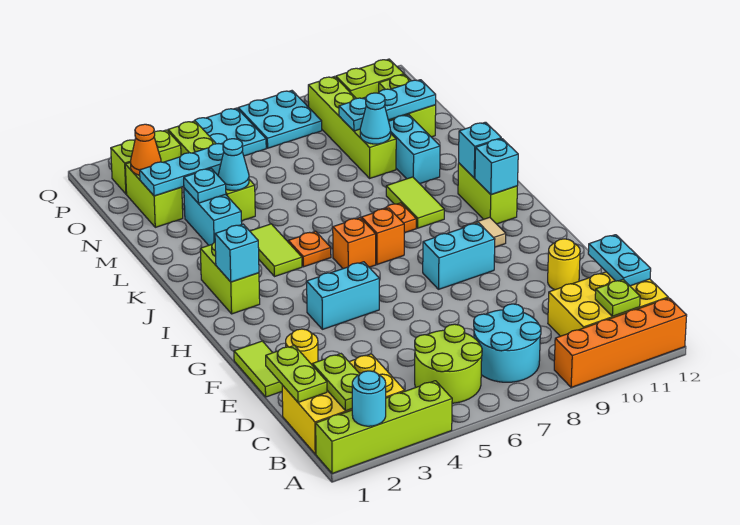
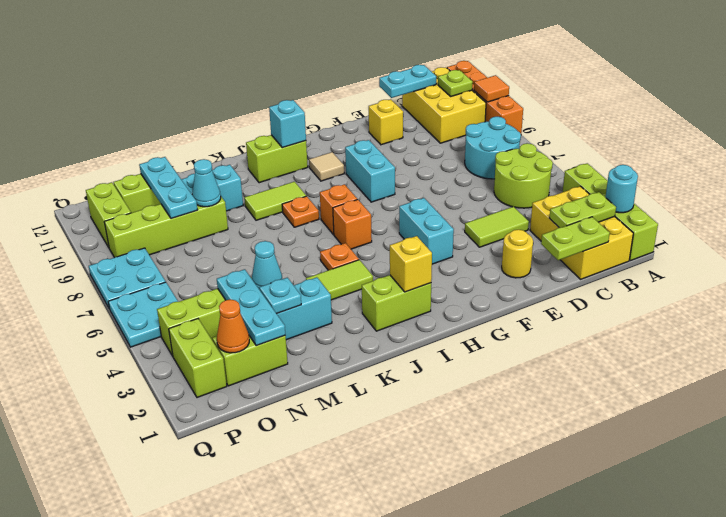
none -> orange 1x1 tile [474,75,509,102]
lime 1x2 tile [234,341,282,397] -> lime 1x2 tile moved to [465,207,529,247]
yellow 1x1 round brick [548,239,580,290] -> yellow 1x1 brick [369,99,403,145]
cyan 1x1 brick [215,224,259,282] -> yellow 1x1 brick [390,236,432,292]
cyan 1x1 brick [459,122,501,178] -> none

